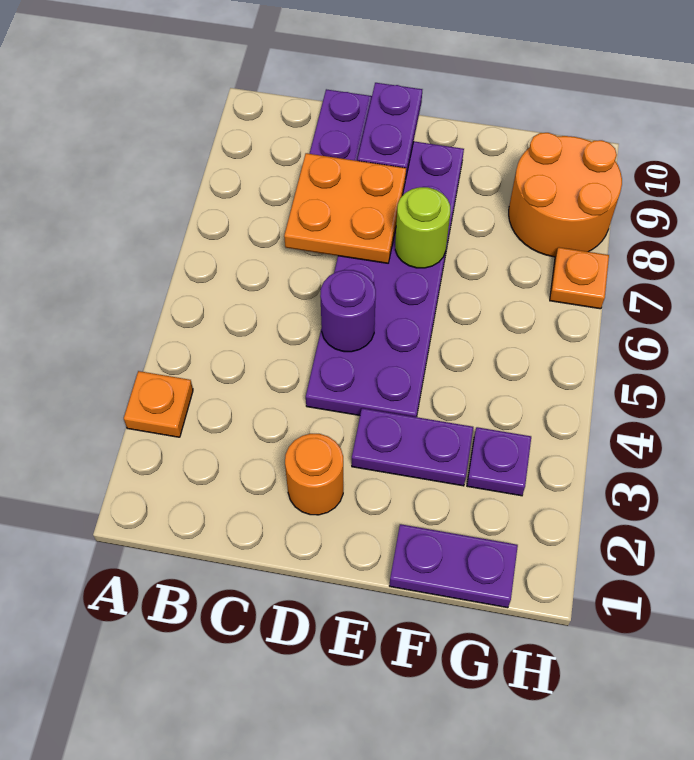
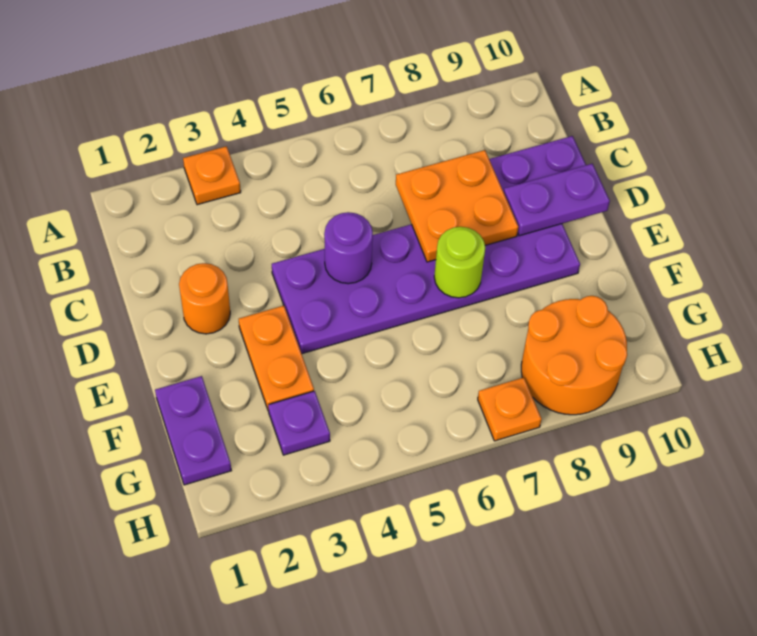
purple 1x2 plate [352,408,473,486] -> orange 1x2 plate [239,306,314,411]

